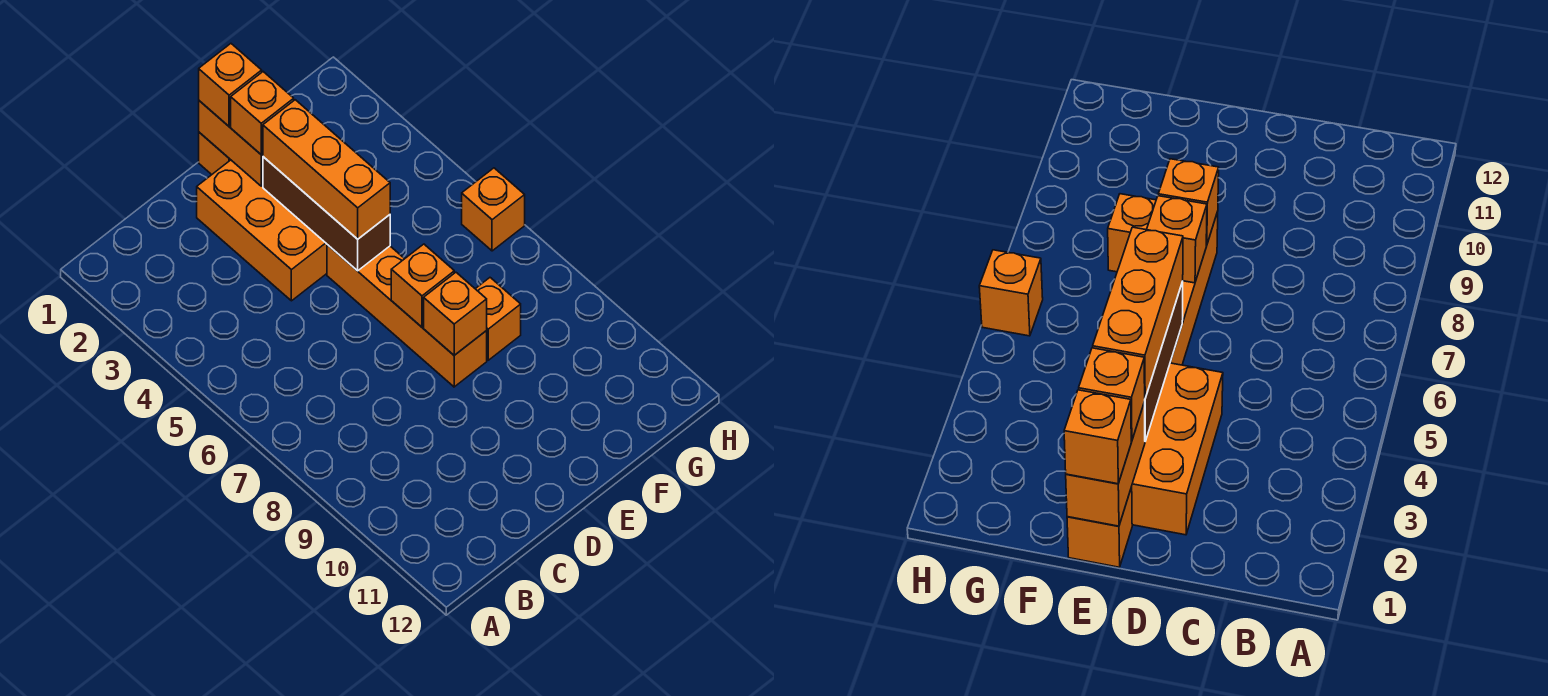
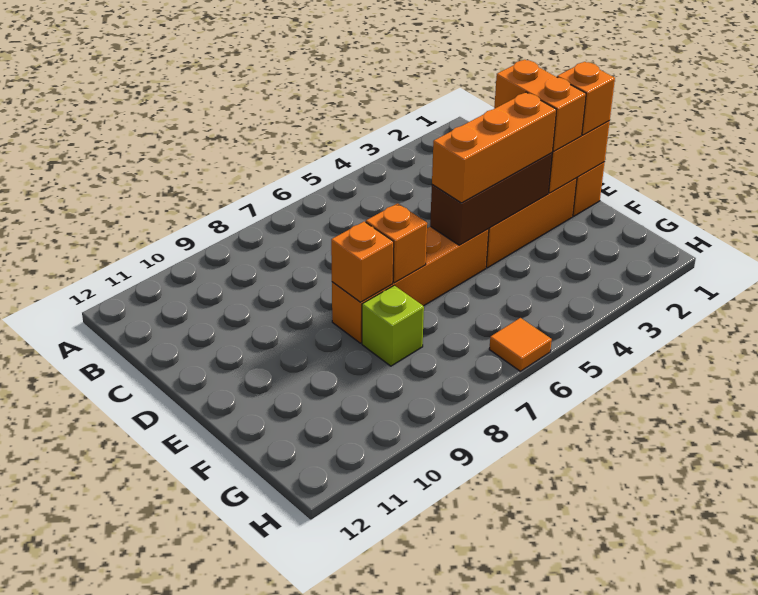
orange 1x1 brick [231,72,294,155] -> orange 1x2 brick [494,60,586,151]
orange 1x1 brick [476,278,521,360] -> lime 1x1 brick [362,285,424,366]
orange 1x1 brick [462,168,525,251] -> orange 1x1 tile [489,318,552,371]

